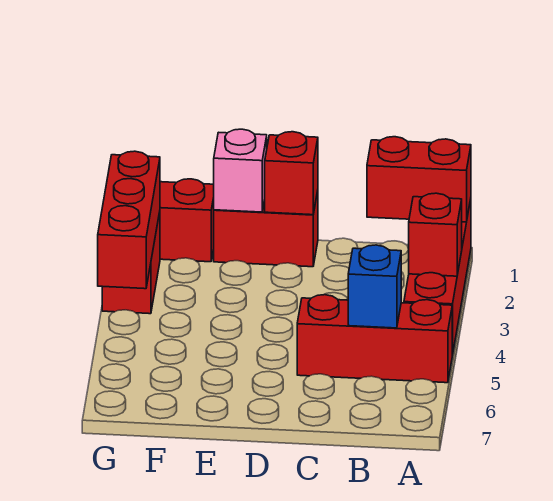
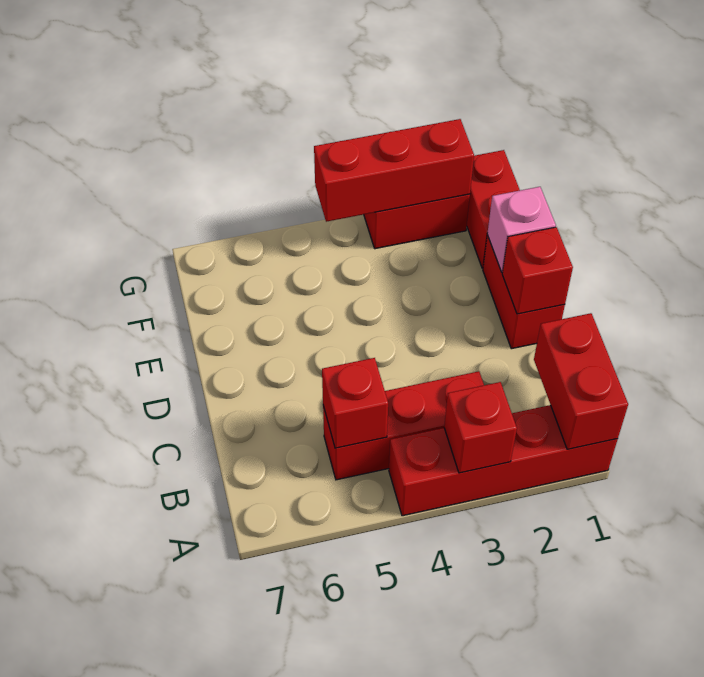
red 1x3 brick [297,295,452,383] -> red 1x3 brick turned to [323,371,484,480]
blue 1x1 brick [348,245,401,328] -> red 1x1 brick [322,358,388,448]

